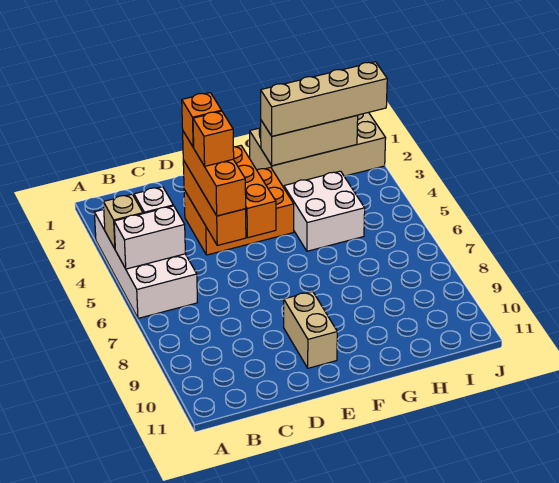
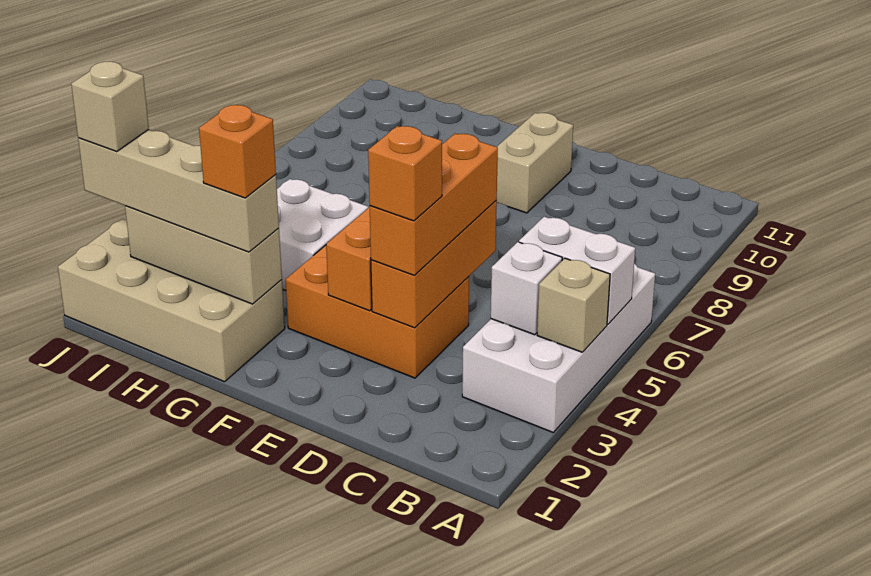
orange 1x1 brick [193,111,234,166] -> orange 1x1 brick moved to [199,105,276,198]
none -> tan 1x1 brick [71,62,149,152]

